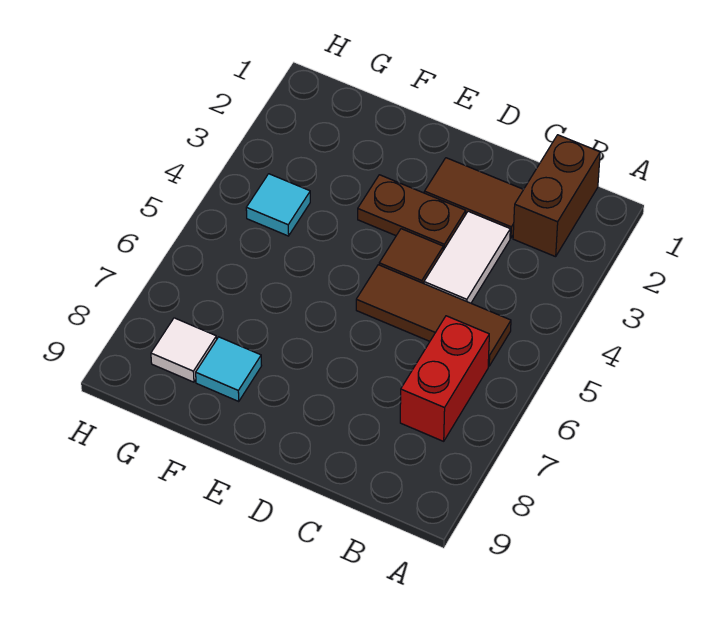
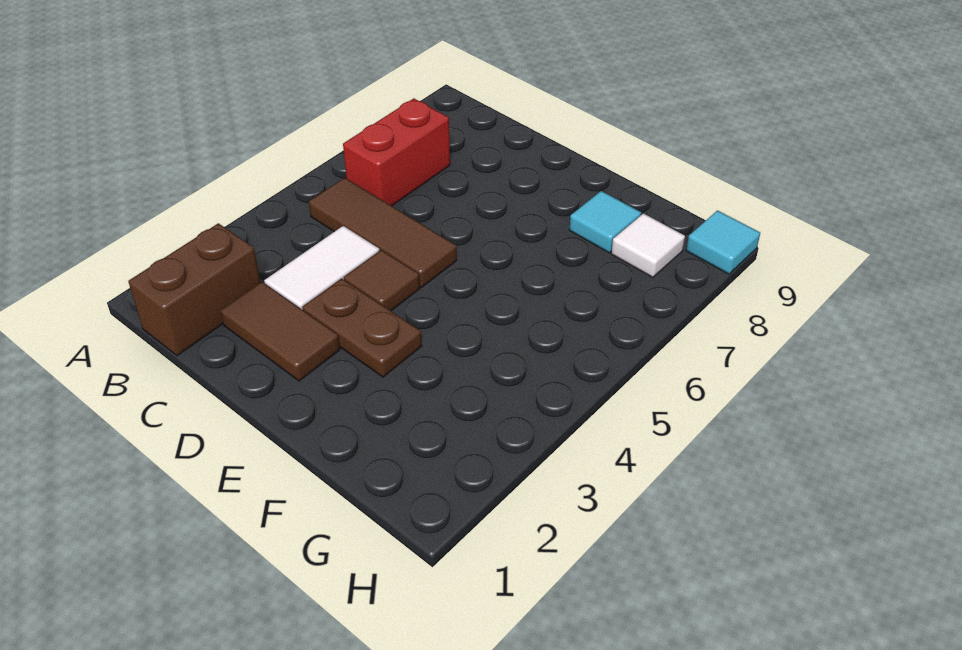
cyan 1x1 tile [246,174,310,236] -> cyan 1x1 tile moved to [686,211,760,274]

